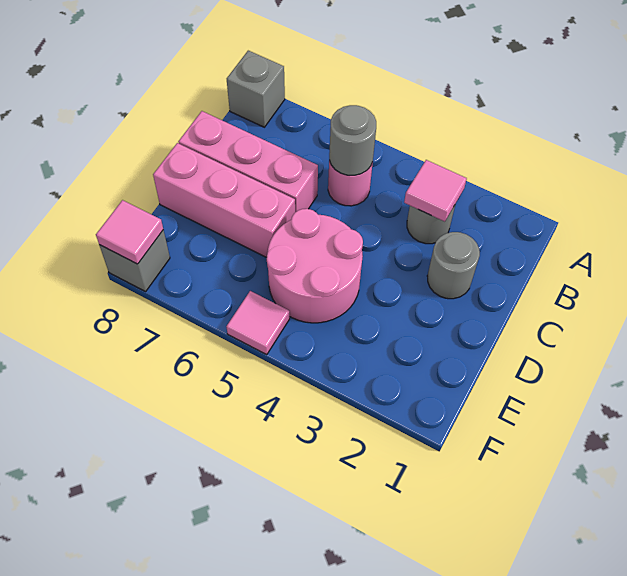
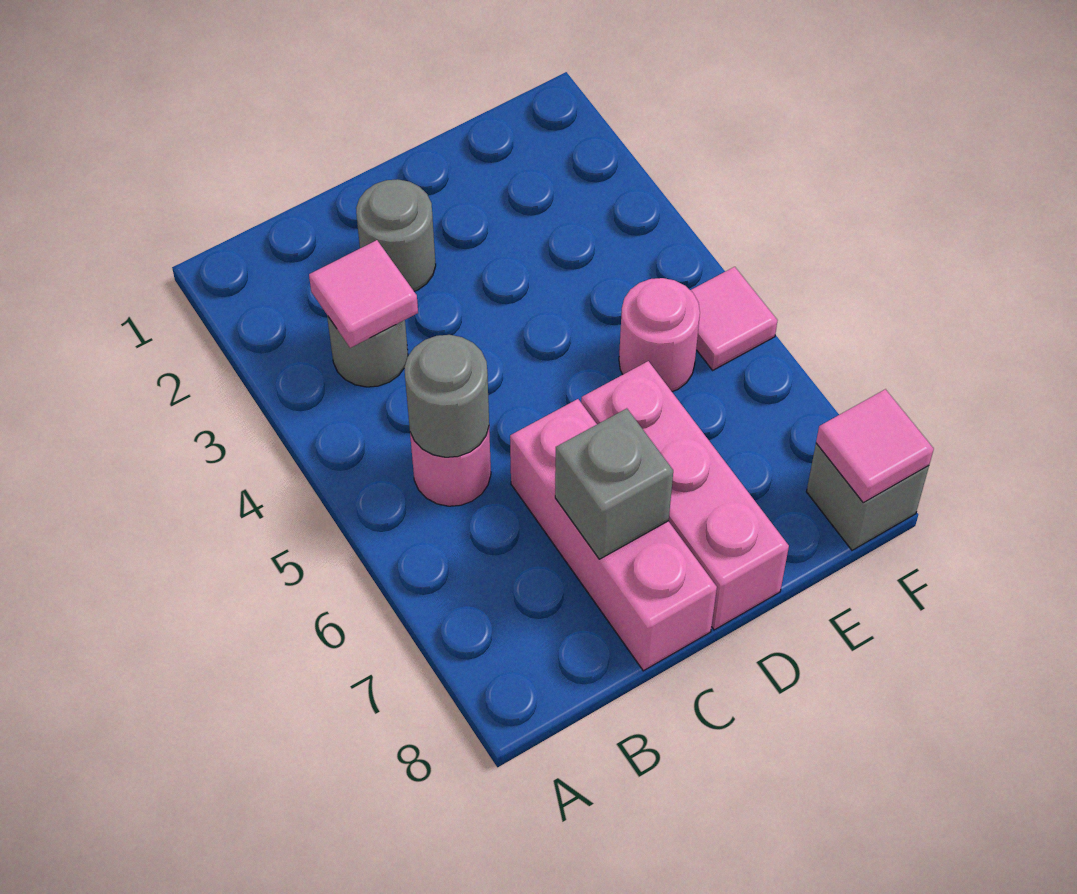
grey 1x1 brick [227,51,285,127] -> grey 1x1 brick moved to [555,408,673,559]
pink 2x2 round brick [267,209,363,323] -> pink 1x1 round brick [619,278,700,392]

